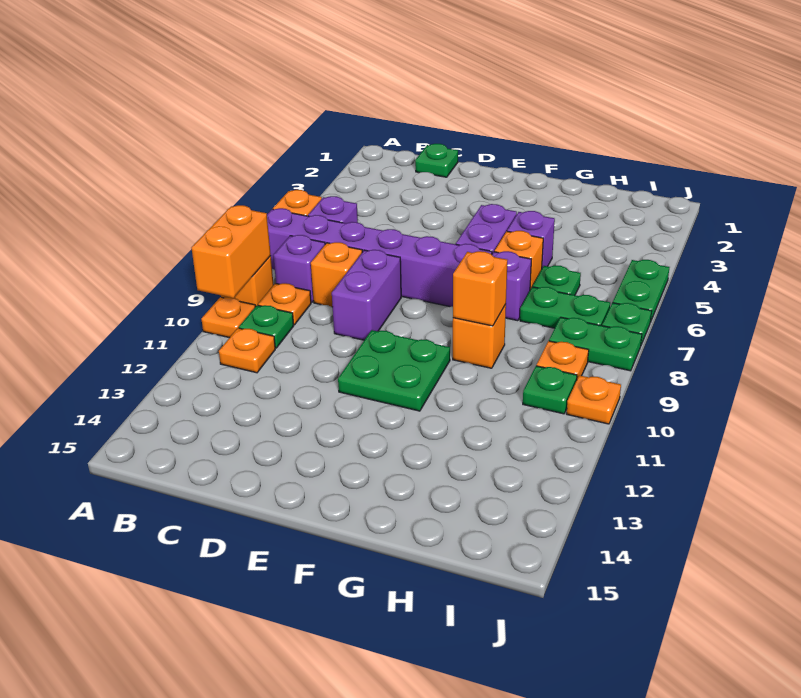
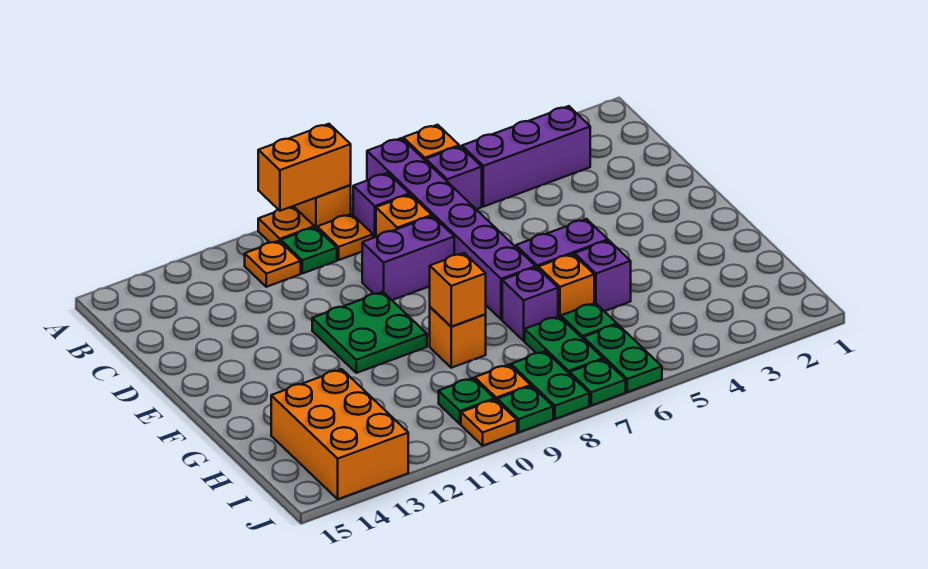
none -> purple 1x3 brick [462,106,590,207]
green 1x1 plate [415,144,458,177] -> green 1x1 plate moved to [497,386,553,432]
none -> orange 2x3 brick [271,369,408,499]
green 1x2 plate [613,260,669,322] -> green 1x2 plate turned to [583,324,662,392]

